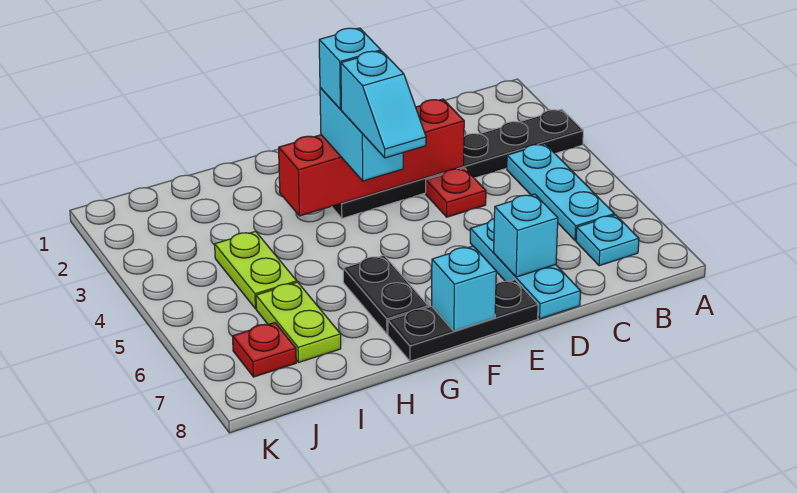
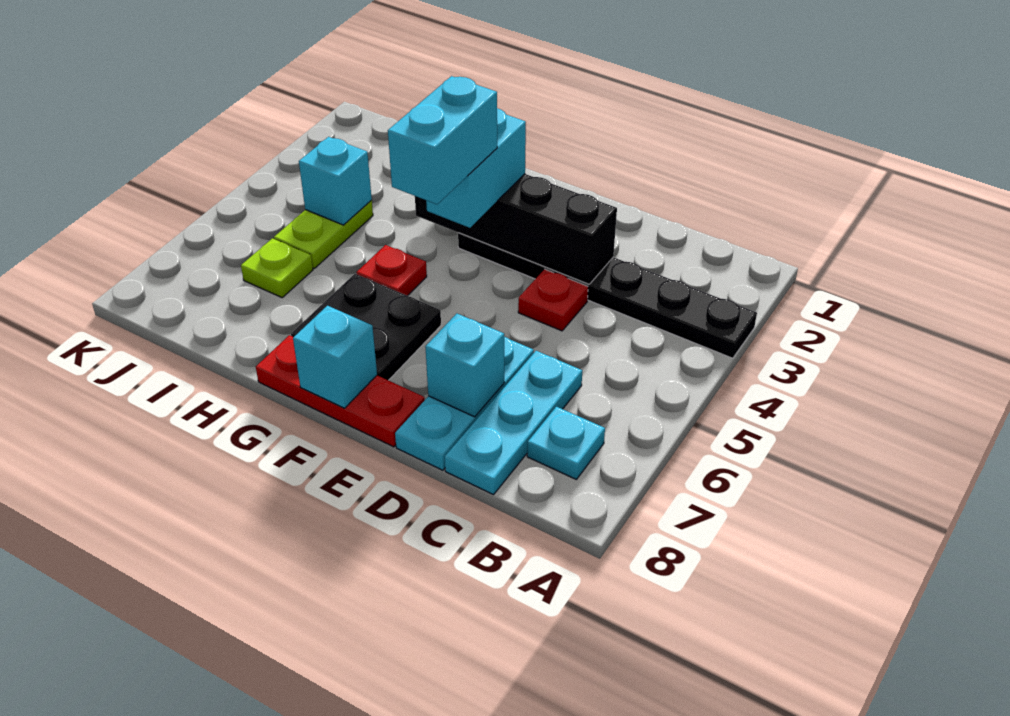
cyan 1x3 plate [507,144,614,241] -> cyan 1x3 plate moved to [445,351,582,495]
red 1x4 brick [279,99,464,216] -> black 1x4 brick [415,174,617,284]
black 1x3 plate [388,280,538,361] -> red 1x3 plate [256,335,425,447]
cyan 1x1 brick [319,28,381,109] -> cyan 1x1 brick moved to [299,137,372,225]
cyan 1x2 slope [341,51,426,158] -> cyan 1x2 brick [388,76,497,204]
black 1x2 plate [343,255,428,334] -> black 2x2 plate [291,274,441,380]
lime 1x2 plate [256,282,341,363] -> lime 1x1 plate [241,238,313,297]
red 1x1 plate [233,323,296,377] -> red 1x1 plate moved to [356,245,427,296]

